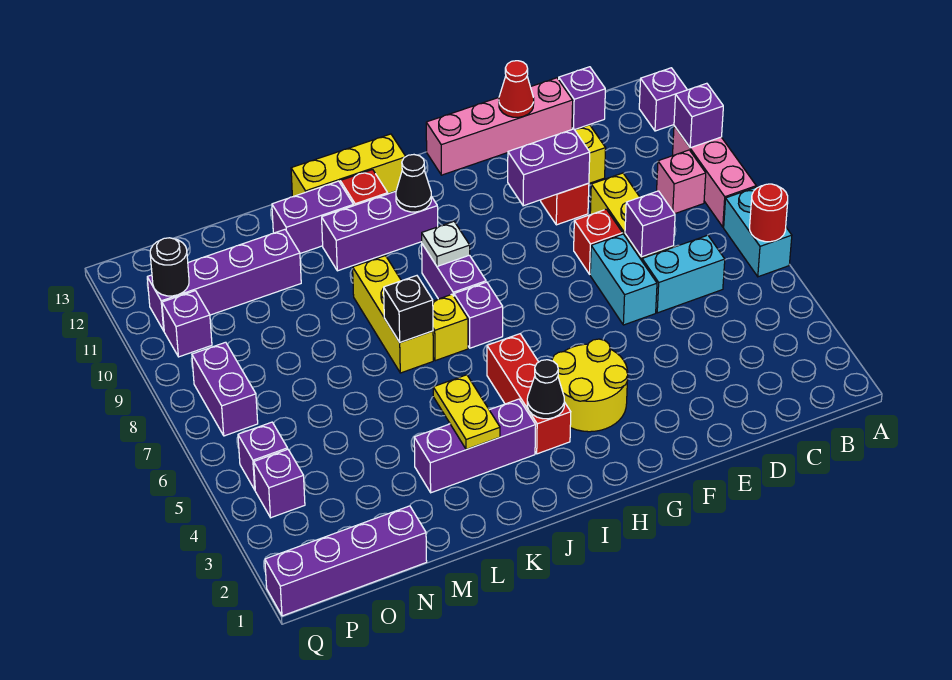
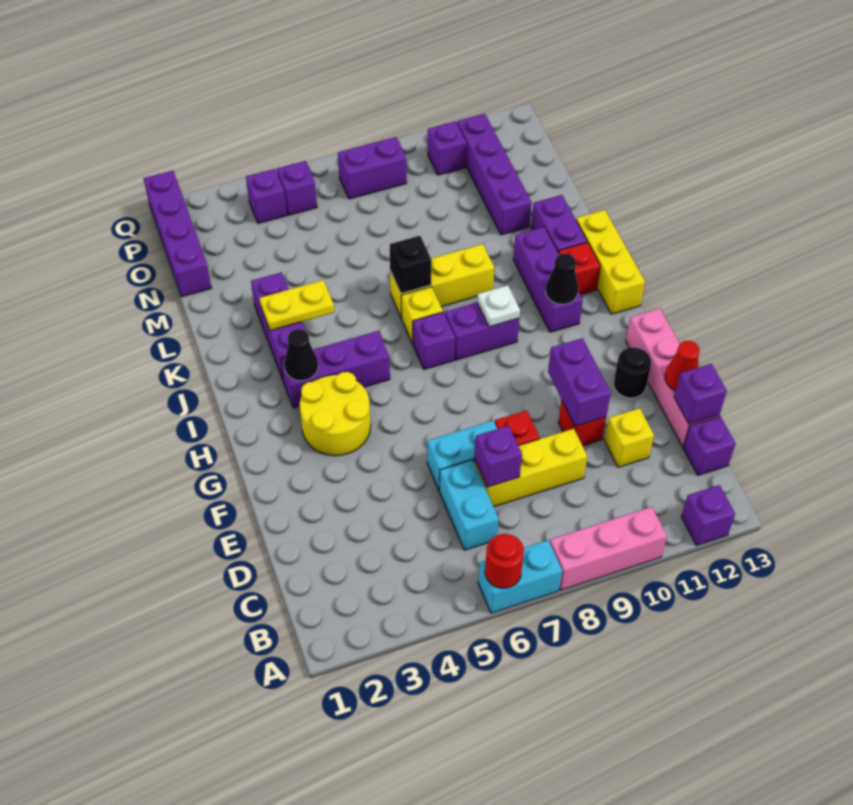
purple 1x1 brick [674,83,723,148] -> purple 1x1 brick moved to [674,364,727,424]
pink 1x1 brick [657,150,706,214] -> none
red 1x3 brick [487,334,571,454] -> purple 1x3 brick [281,331,390,408]
black 1x1 round brick [150,238,189,296] -> black 1x1 round brick moved to [614,347,651,398]

